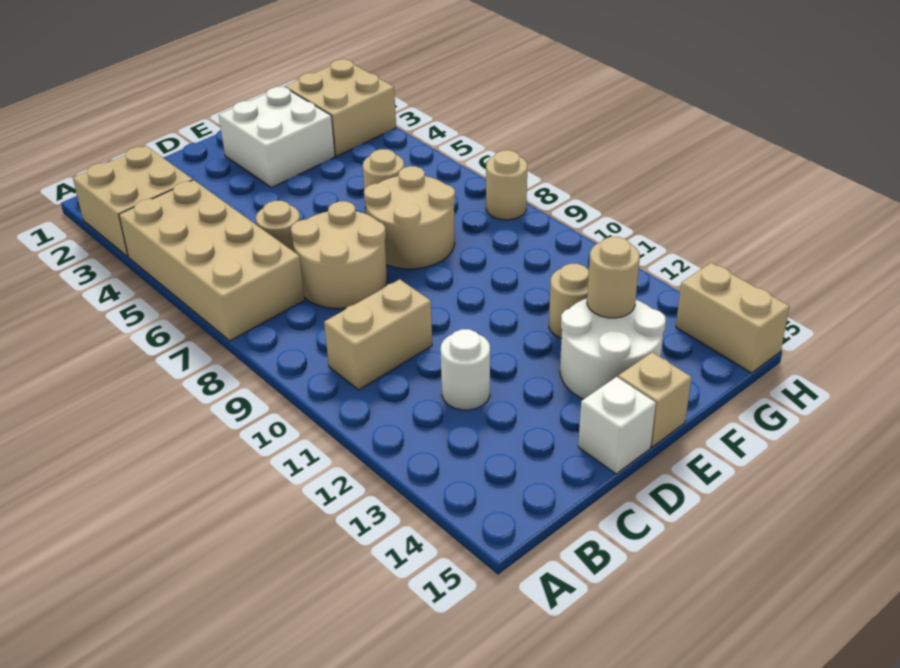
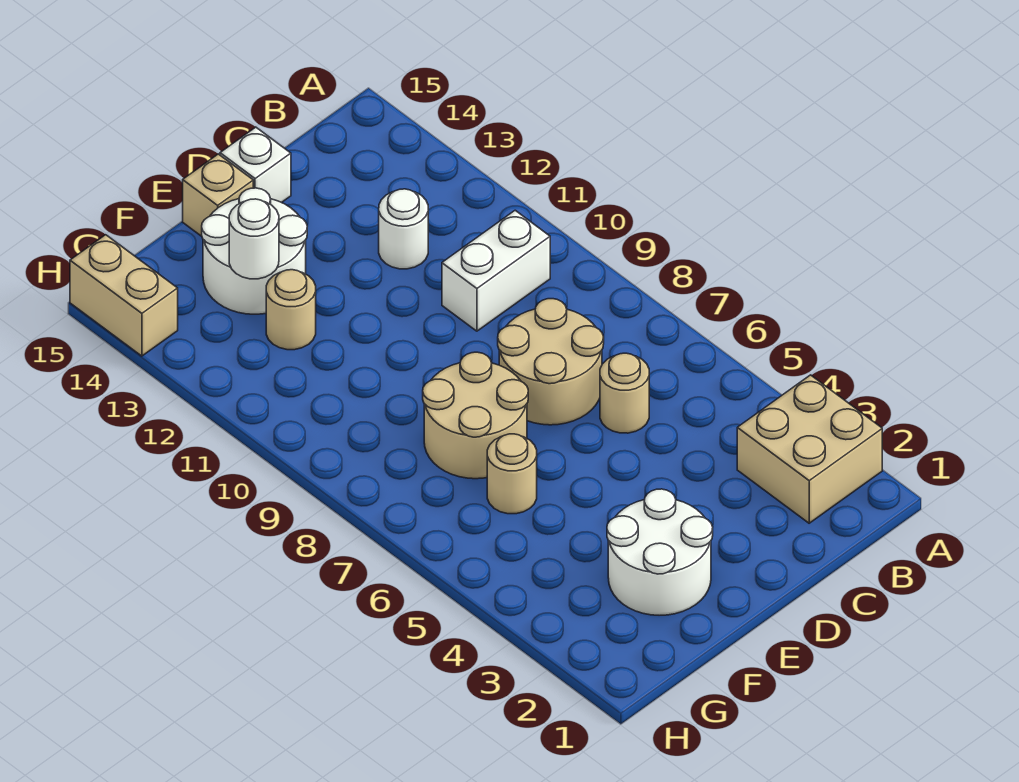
tan 2x4 brick [119,180,305,341] -> none
tan 1x2 brick [324,279,432,390] -> white 1x2 brick [442,210,550,331]
white 2x2 brick [219,87,335,188] -> white 2x2 round brick [607,489,713,615]
tan 1x1 round brick [587,237,640,318] -> white 1x1 round brick [229,199,279,279]
tan 2x2 brick [285,59,396,156] -> none
tan 1x1 round brick [486,150,527,220] -> none

